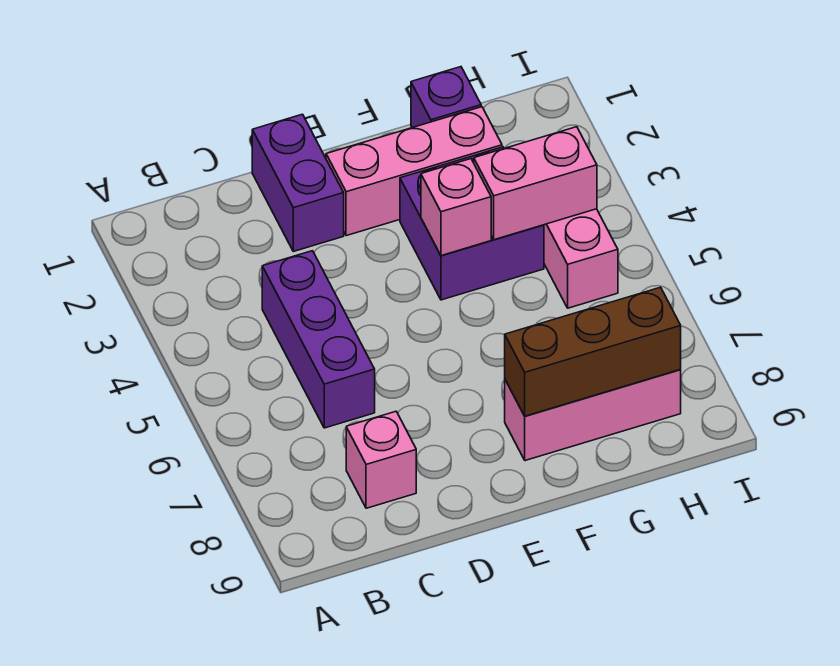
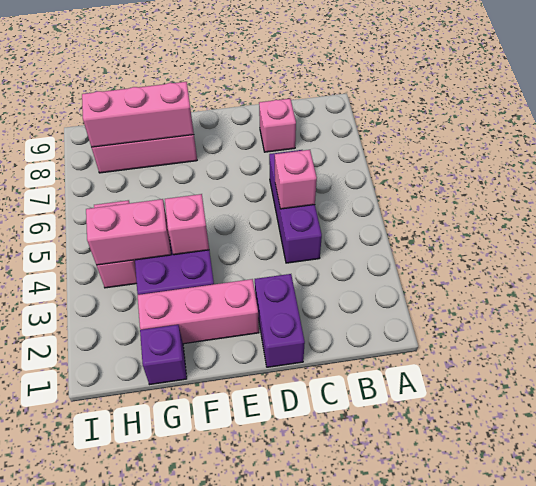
none -> pink 1x1 brick [275,150,317,209]
brown 1x3 brick [505,287,681,416] -> pink 1x3 brick [82,82,194,147]

